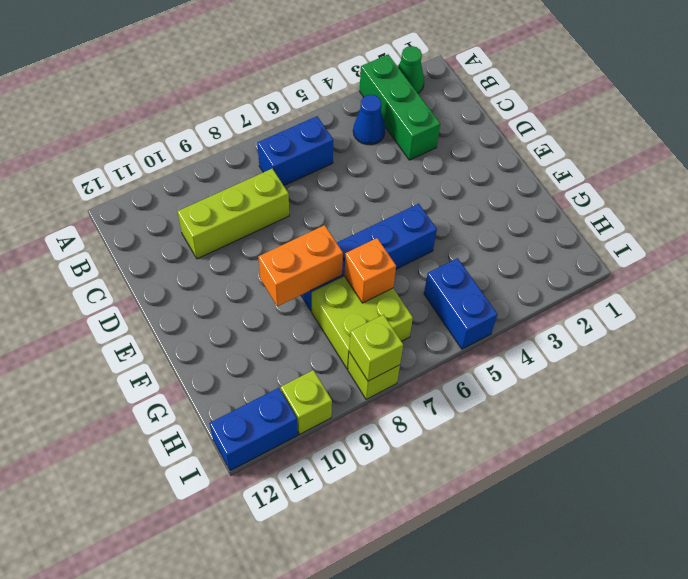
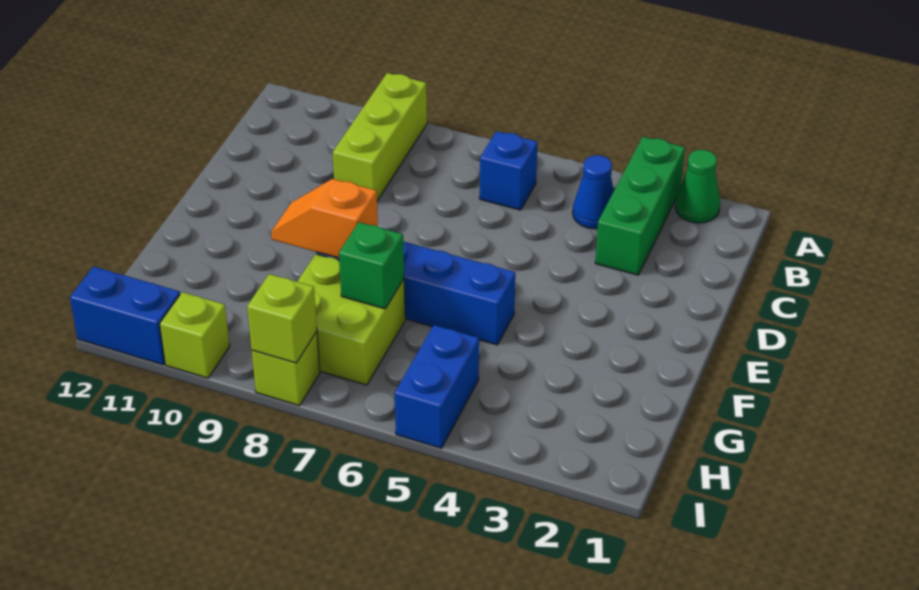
blue 1x2 brick [258,116,333,185] -> blue 1x1 brick [480,131,537,210]
lime 1x3 brick [177,169,289,259] -> lime 1x3 brick turned to [333,73,427,201]
orange 1x2 brick [258,225,343,306] -> orange 1x2 slope [271,179,378,258]
orange 1x1 brick [344,238,396,303] -> green 1x1 brick [339,222,404,309]

